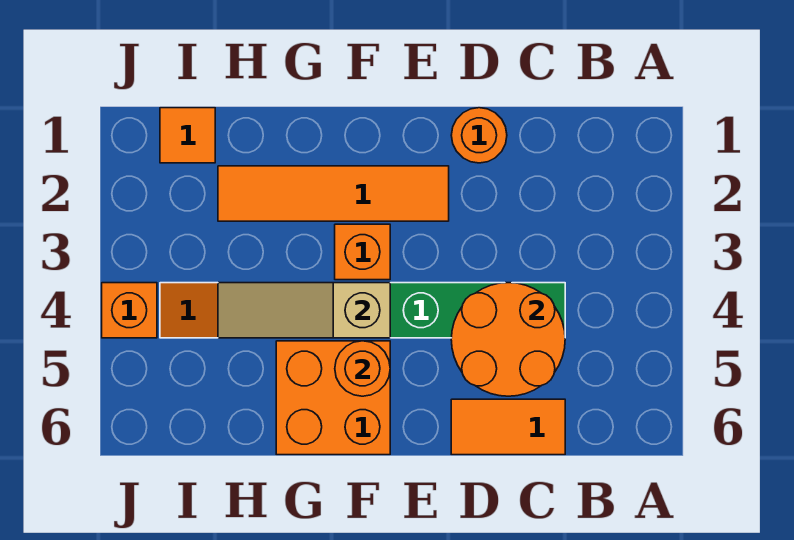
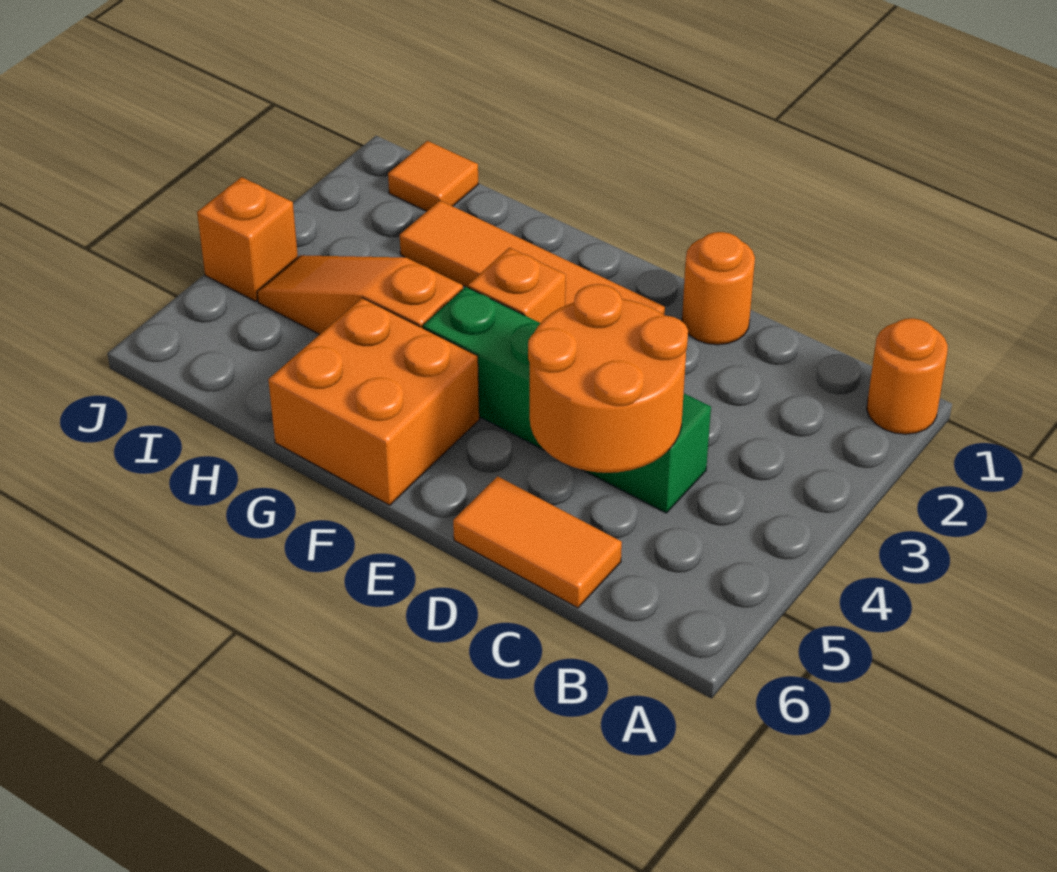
tan 1x3 slope [218,283,390,338] -> none
orange 1x1 round brick [335,341,390,396] -> orange 1x1 round brick moved to [867,318,948,434]

